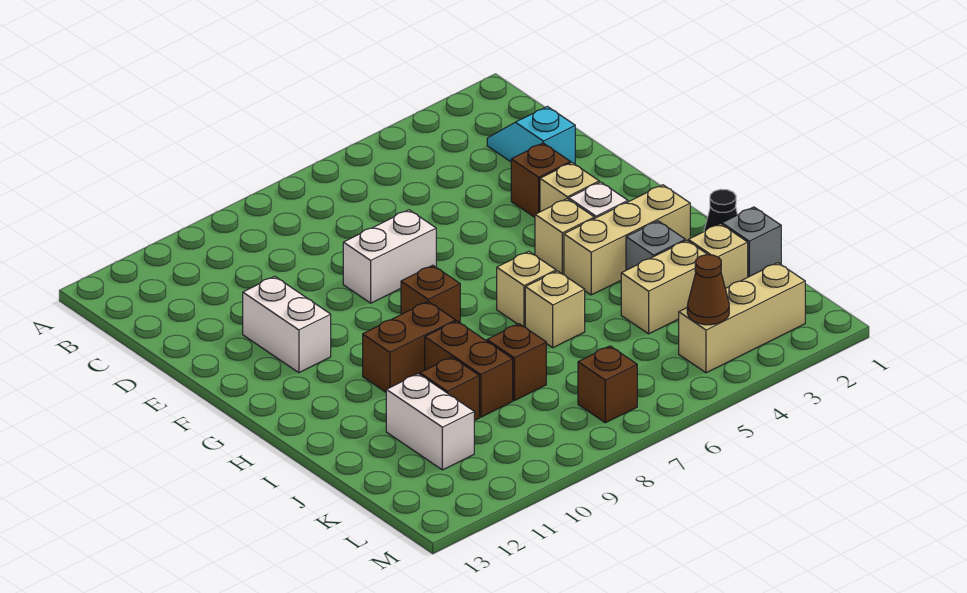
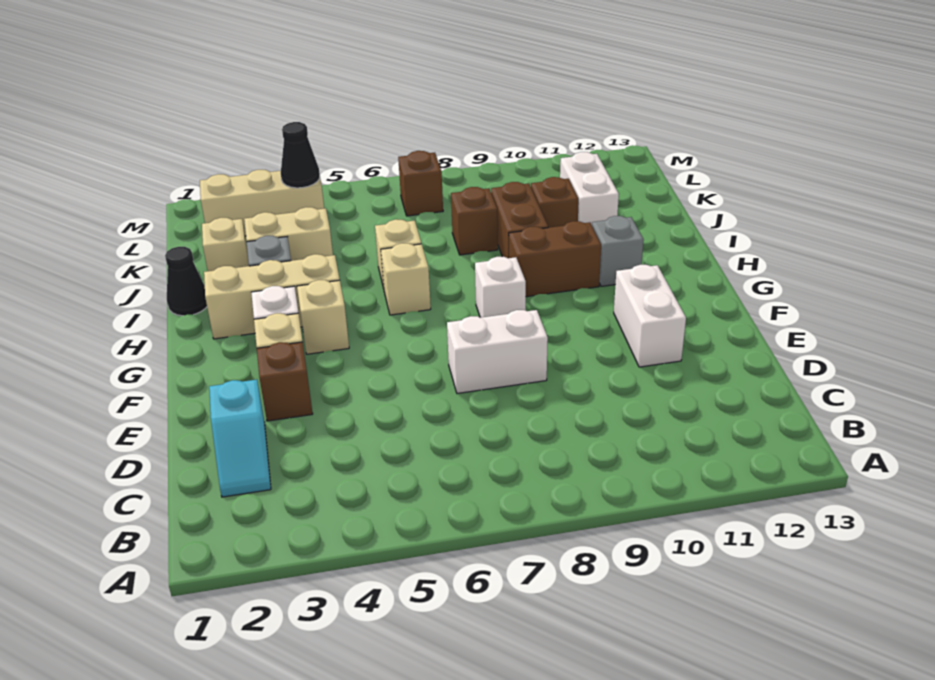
brown 1x1 brick [401,265,460,323] -> white 1x1 brick [475,257,526,318]
grey 1x1 brick [722,207,781,277] -> grey 1x1 brick moved to [592,216,644,286]
brown 1x1 cone [687,255,729,325] -> black 1x1 cone [281,122,320,188]

